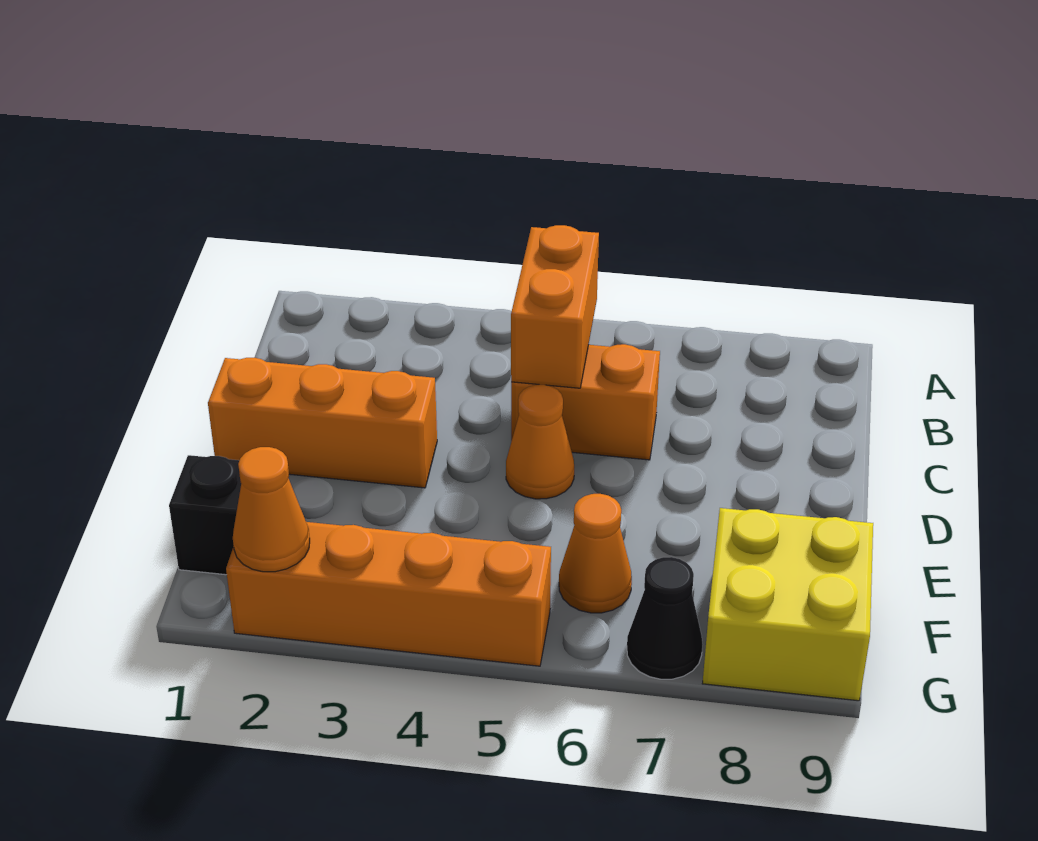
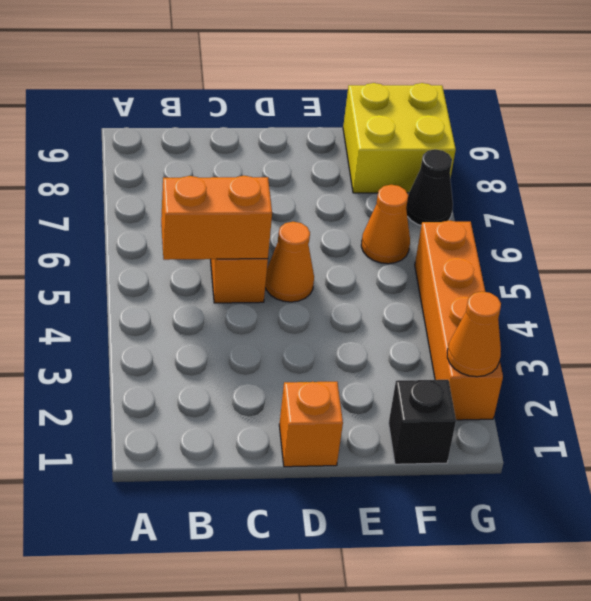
orange 1x3 brick [208,358,437,488] -> orange 1x1 brick [279,382,343,467]

